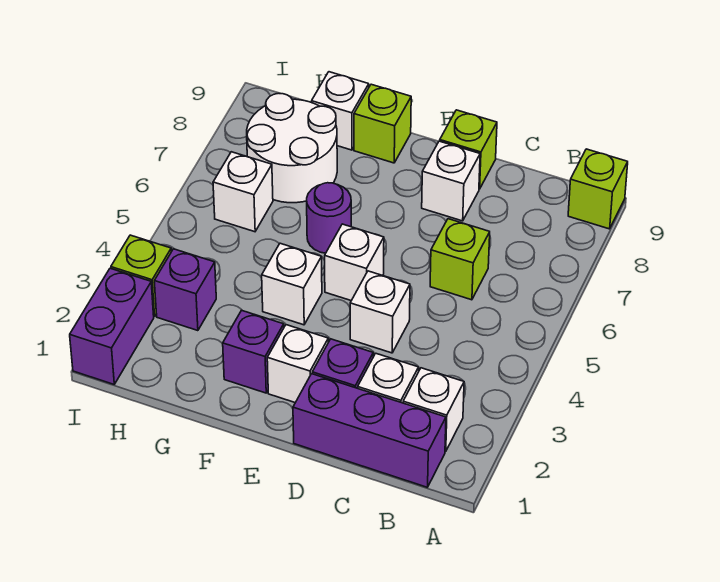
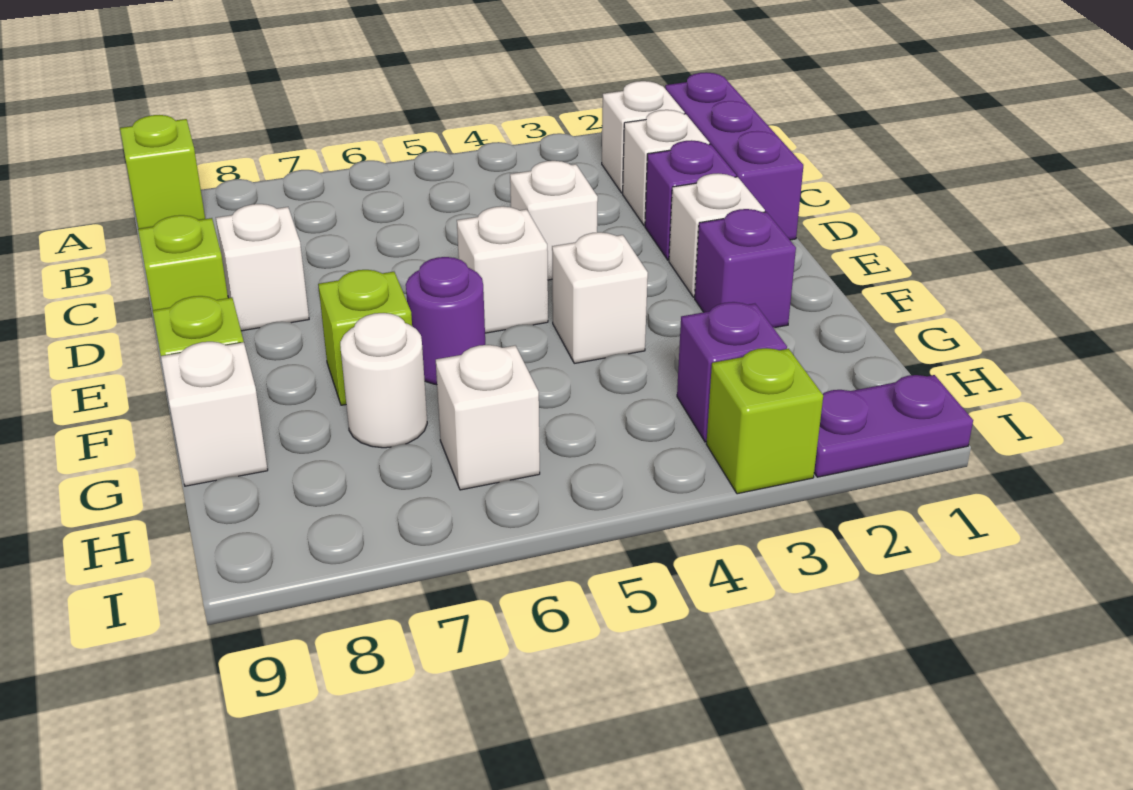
lime 1x1 brick [430,219,490,300] -> lime 1x1 brick moved to [318,270,412,405]
white 2x2 round brick [247,93,337,203] -> white 1x1 round brick [340,313,427,448]
purple 1x2 brick [70,268,154,384] -> purple 1x2 plate [814,375,973,477]

